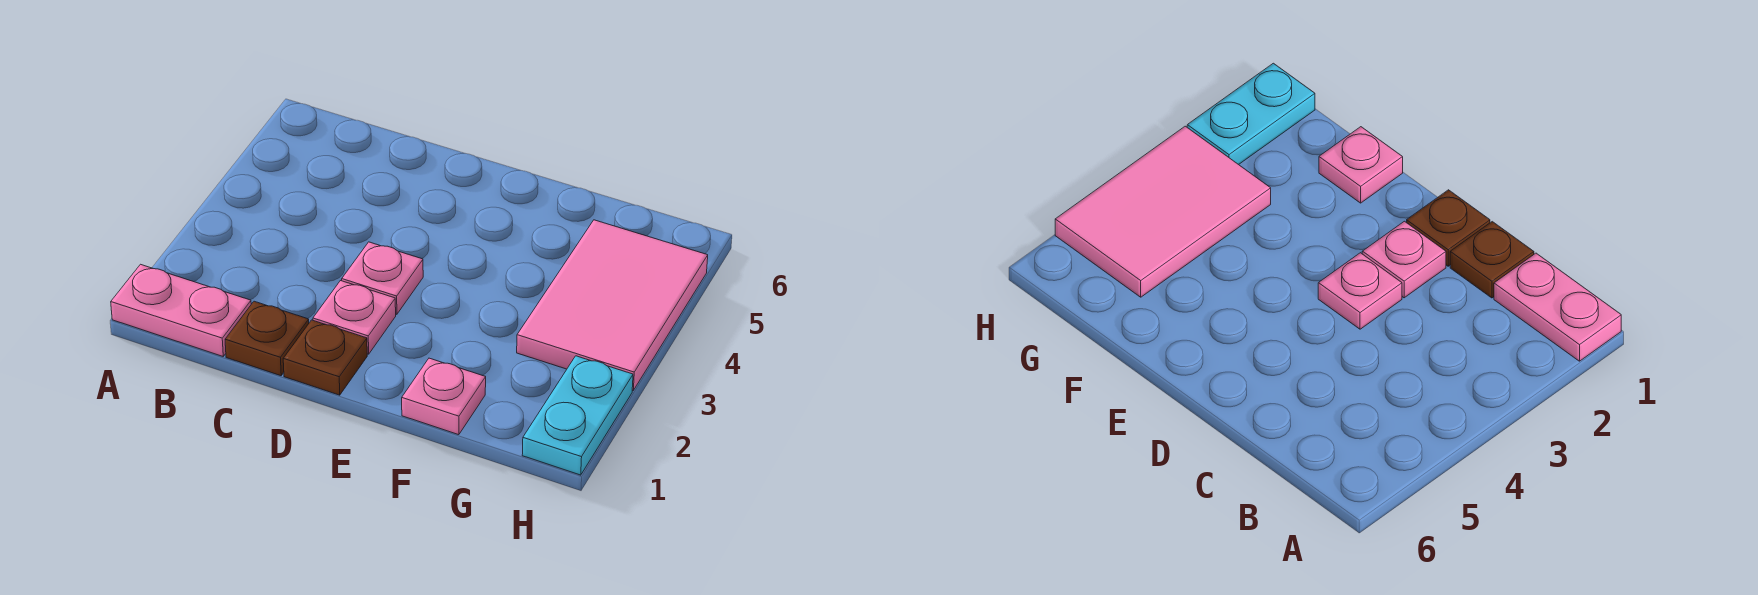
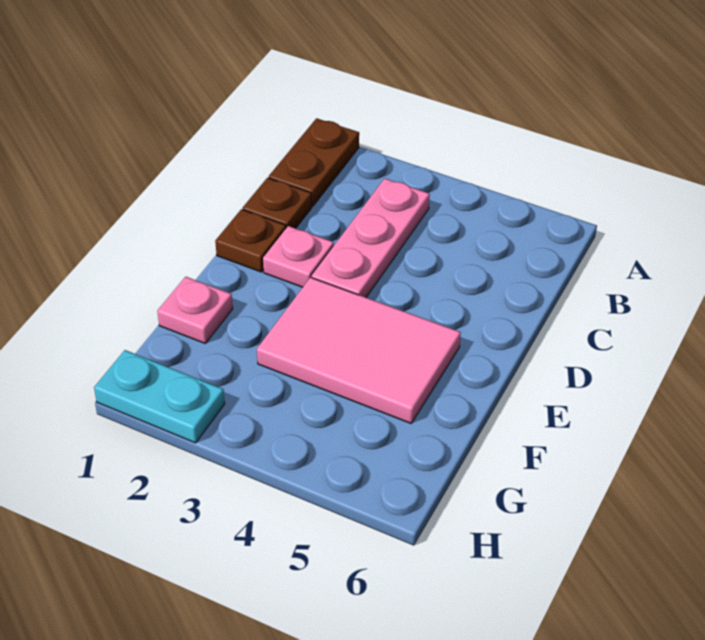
pink 1x2 plate [111,264,251,356] -> brown 1x2 plate [269,118,359,206]
pink 1x1 plate [342,242,423,314] -> pink 1x3 plate [312,178,430,297]
pink 2x3 tile [517,220,708,390] -> pink 2x3 tile moved to [257,277,461,423]

